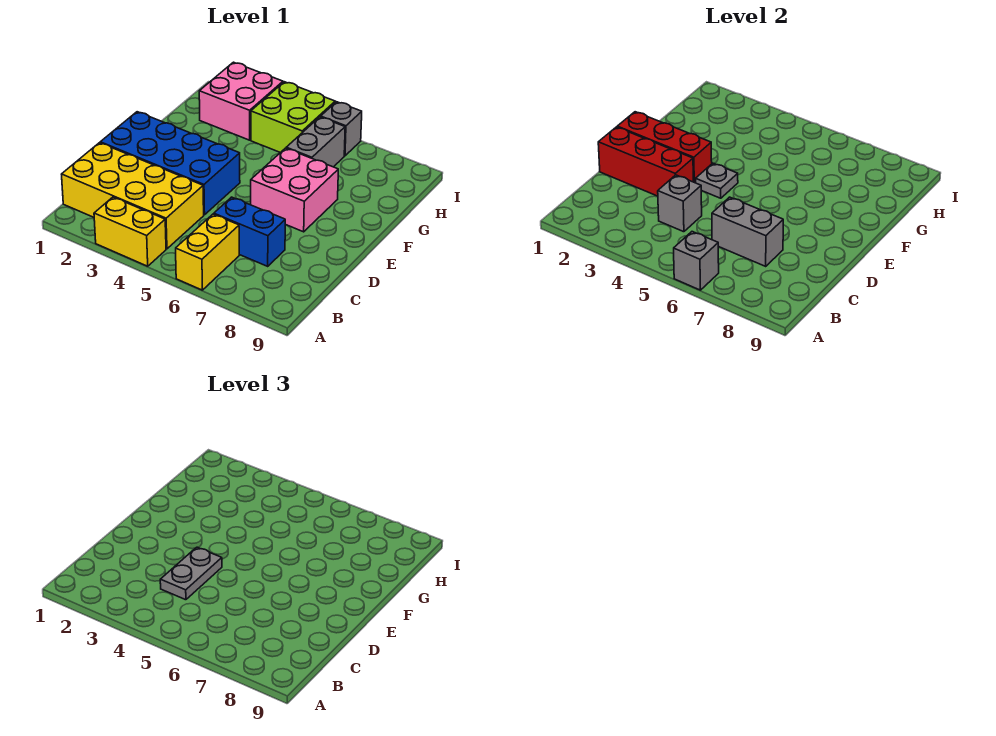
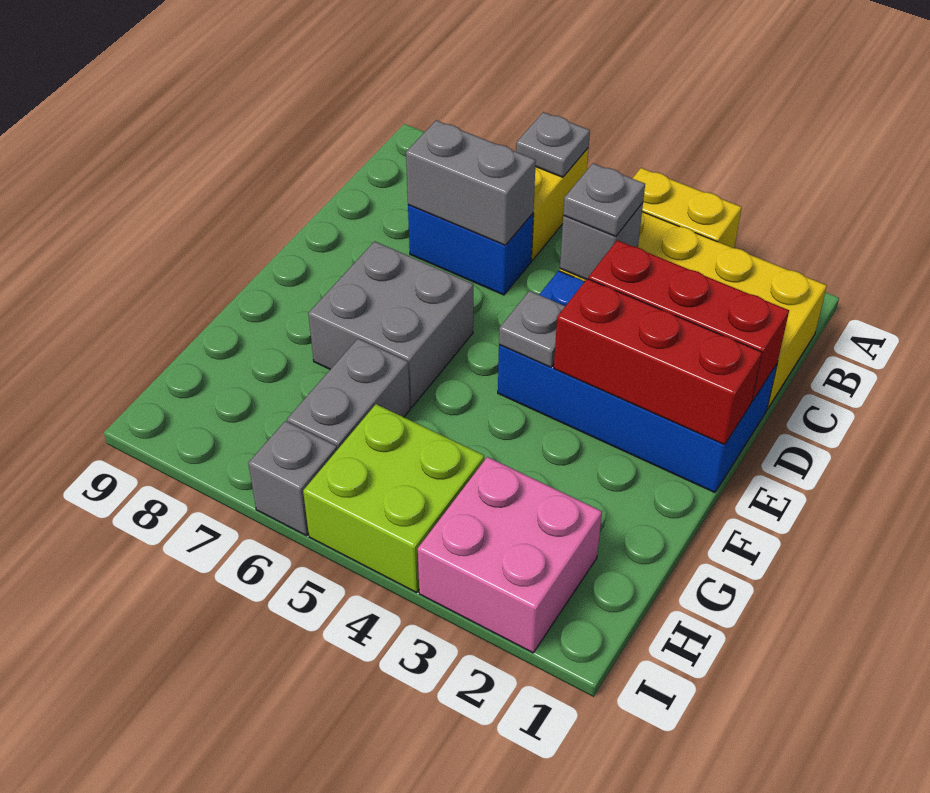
grey 1x1 brick [674,232,719,290] -> grey 1x1 plate [516,112,590,177]
grey 1x2 plate [160,547,222,600] -> grey 1x1 plate [563,163,645,237]
pink 2x2 brick [251,148,338,232] -> grey 2x2 brick [308,241,473,408]

